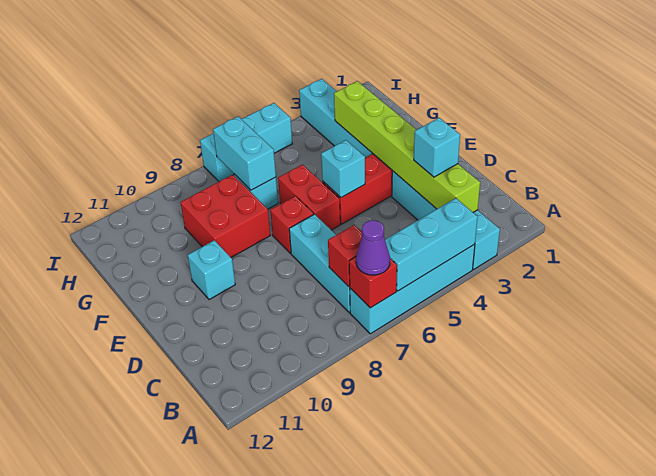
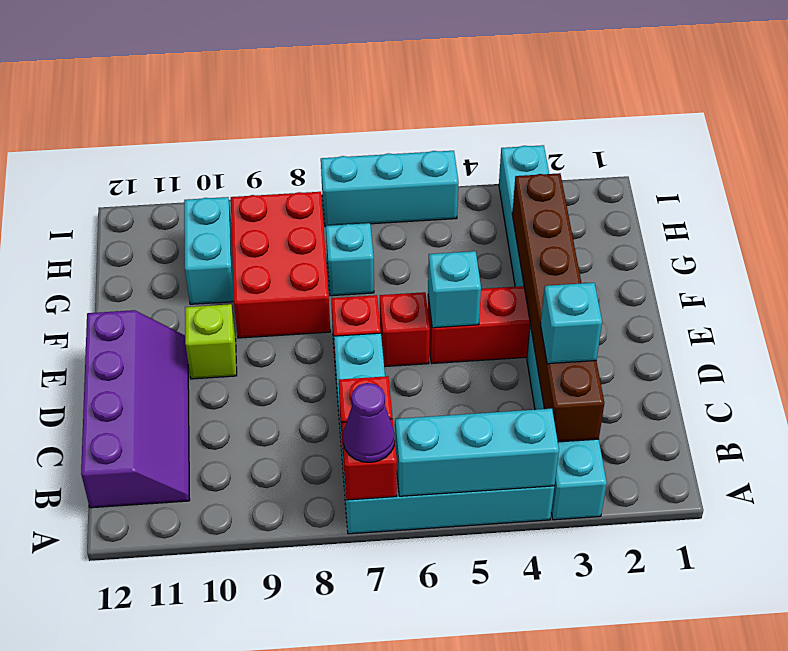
lime 1x6 brick [334,81,480,212] -> brown 1x6 brick [512,173,604,442]
none -> purple 2x4 slope [81,310,190,508]
red 1x2 brick [278,165,340,230] -> red 1x1 brick [380,292,430,367]
cyan 1x1 brick [188,240,235,300] -> lime 1x1 brick [185,304,237,379]
red 2x2 brick [181,175,270,257] -> red 2x3 brick [231,192,330,338]
cyan 1x2 brick [213,117,276,190] -> cyan 1x2 brick moved to [184,197,234,304]

